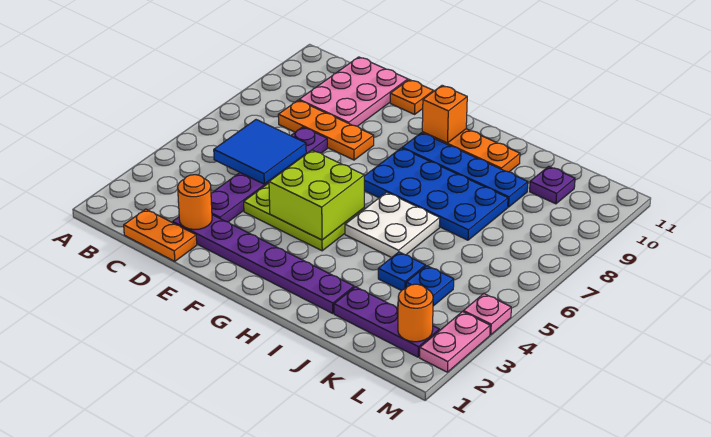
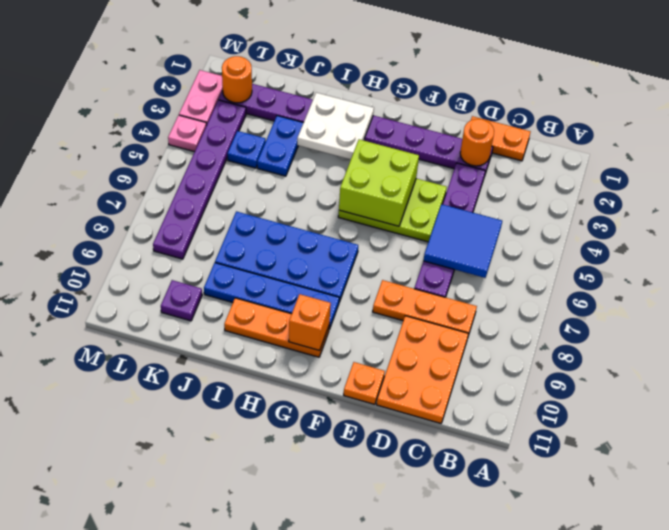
pink 2x3 plate [299,57,408,126] -> orange 2x3 plate [377,316,469,423]
white 2x2 plate [345,192,440,258] -> white 2x2 plate moved to [297,93,374,160]
blue 1x1 plate [378,252,425,291] -> blue 1x2 plate [257,116,304,176]
none -> purple 1x6 plate [153,100,246,259]

